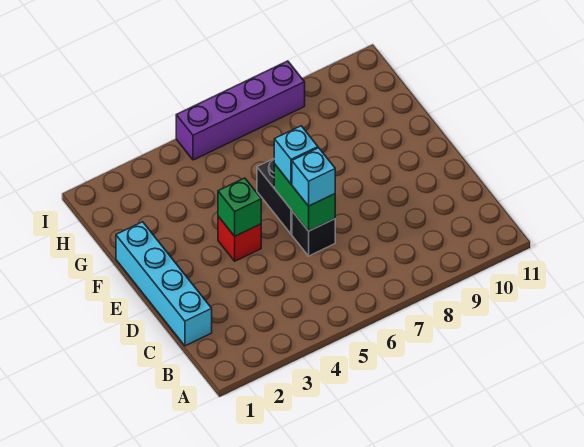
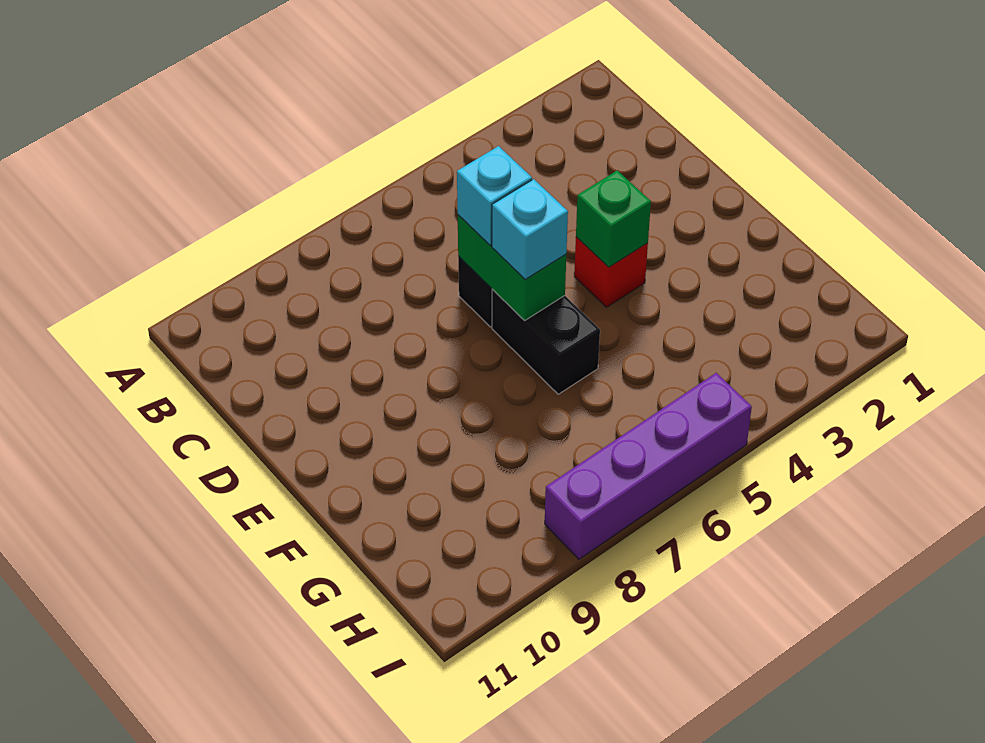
cyan 1x4 brick [116,222,212,346] -> none

